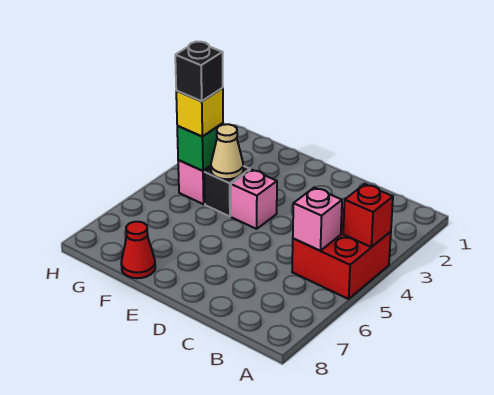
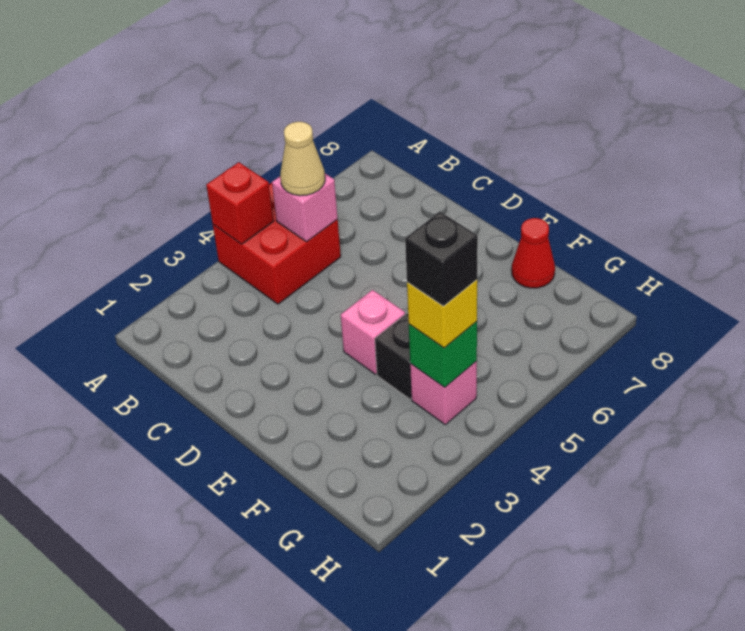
tan 1x1 cone [211,124,243,179] -> tan 1x1 cone moved to [280,122,325,196]

